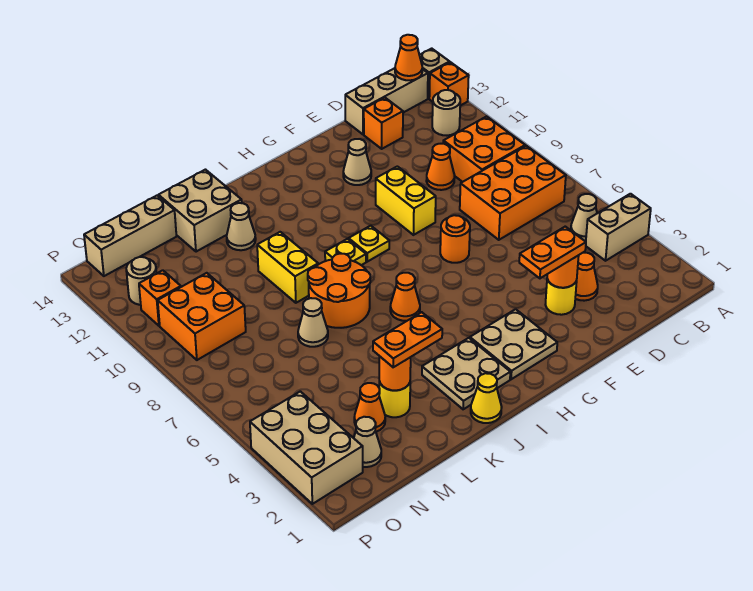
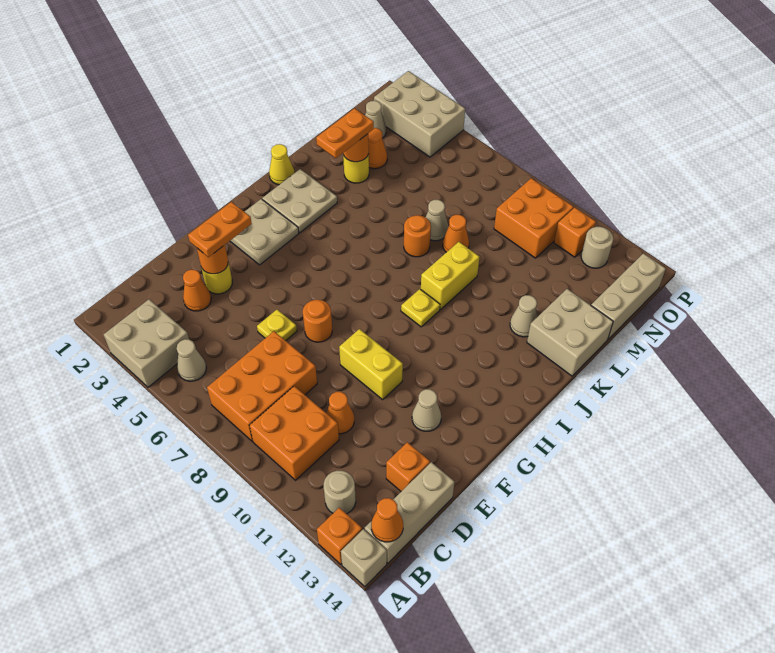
tan 1x2 brick [586,194,651,261] -> tan 2x2 brick [104,299,189,387]
yellow 1x1 plate [349,226,389,262] -> yellow 1x1 plate moved to [257,310,297,341]
orange 1x1 cone [390,273,420,321] -> orange 1x1 cone moved to [443,215,469,252]
orange 2x2 round brick [308,254,370,328] -> orange 1x1 round brick [404,215,431,257]
yellow 1x2 brick [257,232,318,303] -> yellow 1x2 brick turned to [421,242,479,309]

